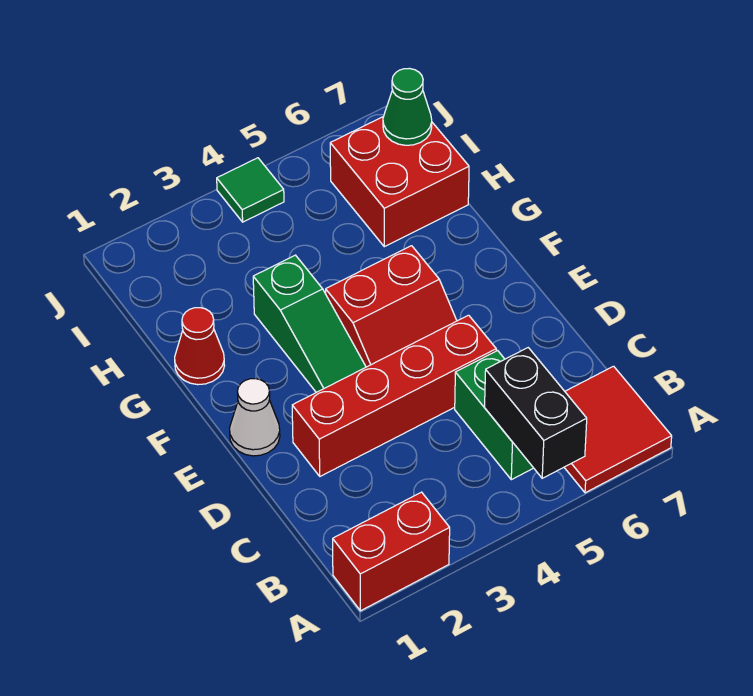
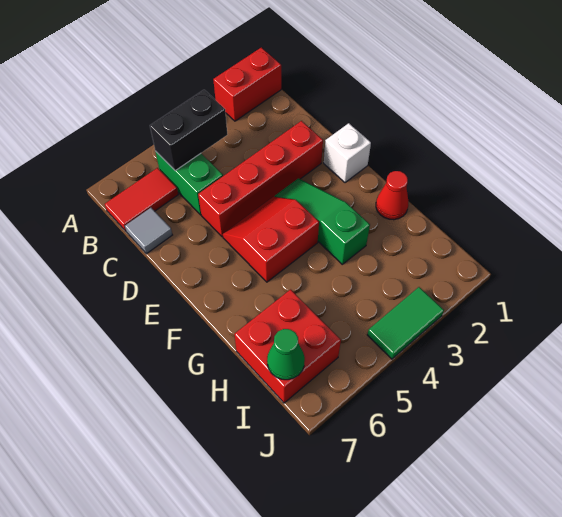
black 1x2 brick [485,348,587,478] -> black 1x2 brick turned to [150,90,227,170]
red 2x2 tile [564,366,672,493] -> red 1x2 tile [105,168,178,231]
none -> grey 1x1 tile [125,208,172,254]
white 1x1 cone [230,379,280,456] -> white 1x1 brick [324,123,371,183]
green 1x1 tile [217,158,284,222] -> green 1x2 tile [367,287,444,359]

